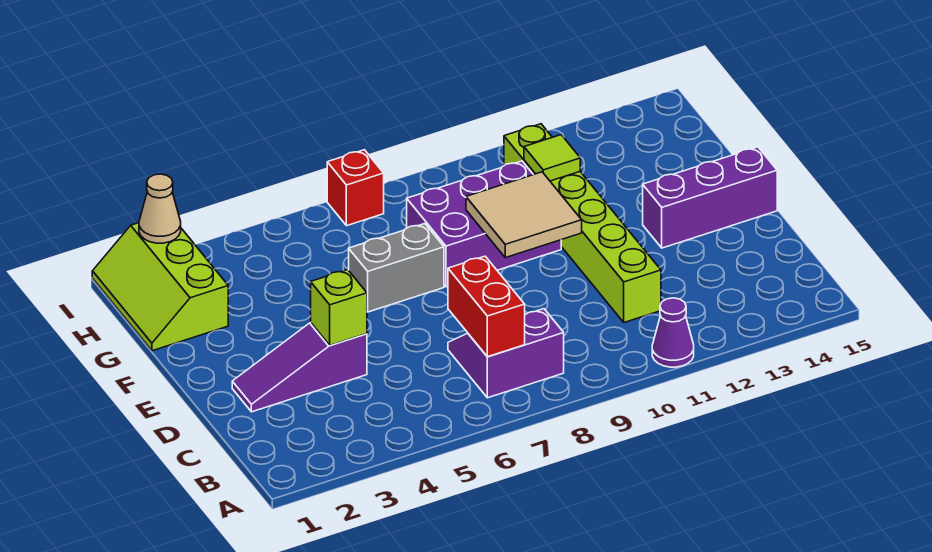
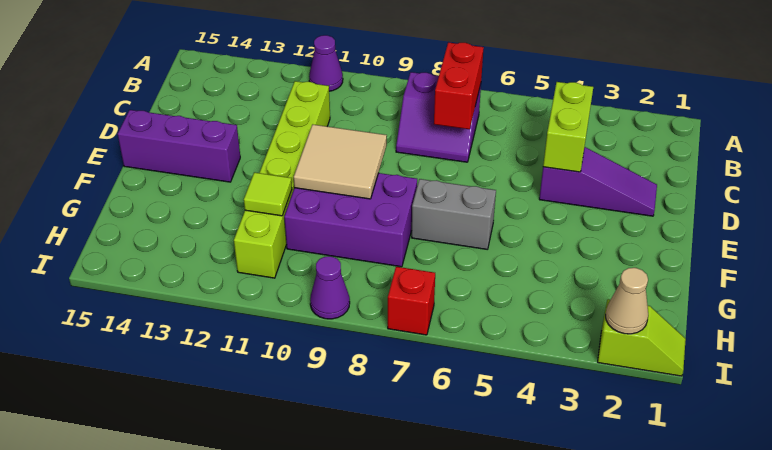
lime 1x1 brick [311,270,367,345] -> lime 1x2 brick [543,82,593,172]
lime 2x3 slope [92,223,228,351] -> lime 1x2 slope [598,299,686,376]
none -> purple 1x1 cone [310,256,350,319]

